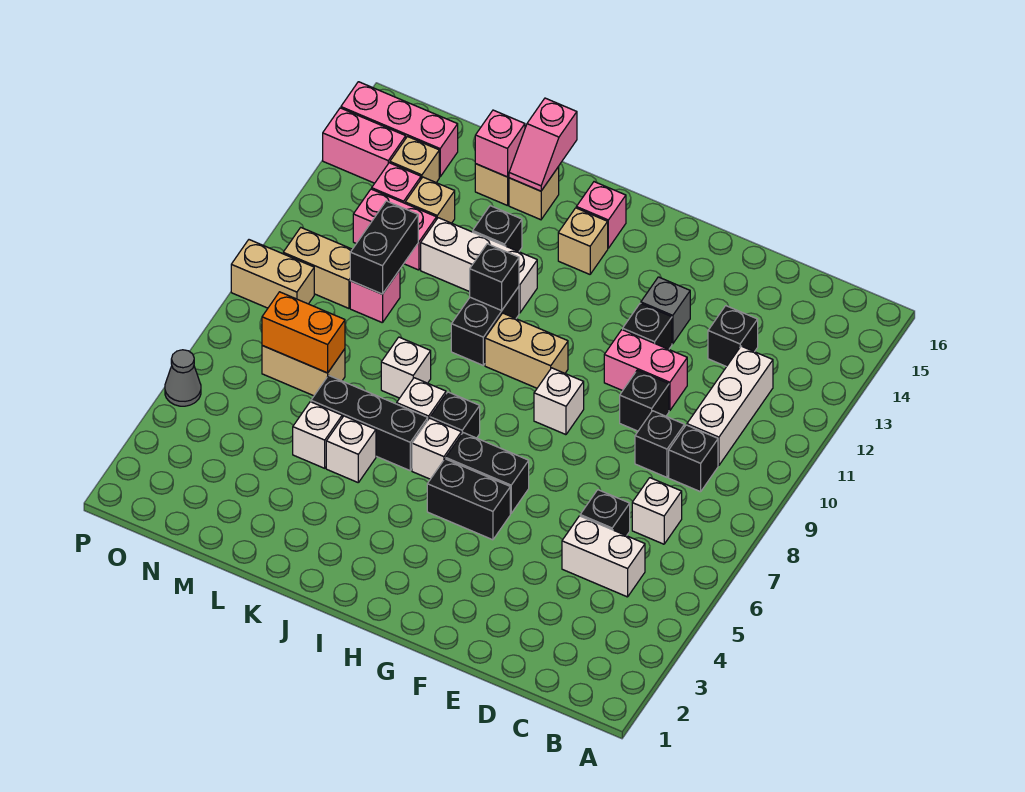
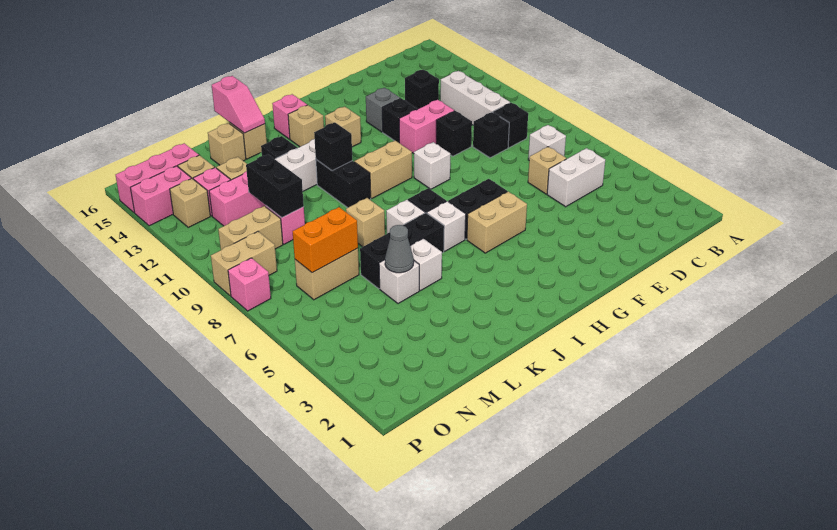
black 1x1 brick [580,490,630,536] -> tan 1x1 brick [528,147,566,194]
black 1x2 brick [427,459,510,540] -> tan 1x2 brick [467,192,527,253]
none -> tan 1x1 brick [325,107,361,147]
white 1x1 brick [381,337,431,398] -> tan 1x1 brick [346,198,385,247]
pink 1x1 brick [475,110,525,177] -> pink 1x1 brick moved to [228,258,271,311]
none -> tan 1x1 brick [170,178,210,227]
grey 1x1 cone [165,350,201,406] -> grey 1x1 cone moved to [385,225,414,273]

